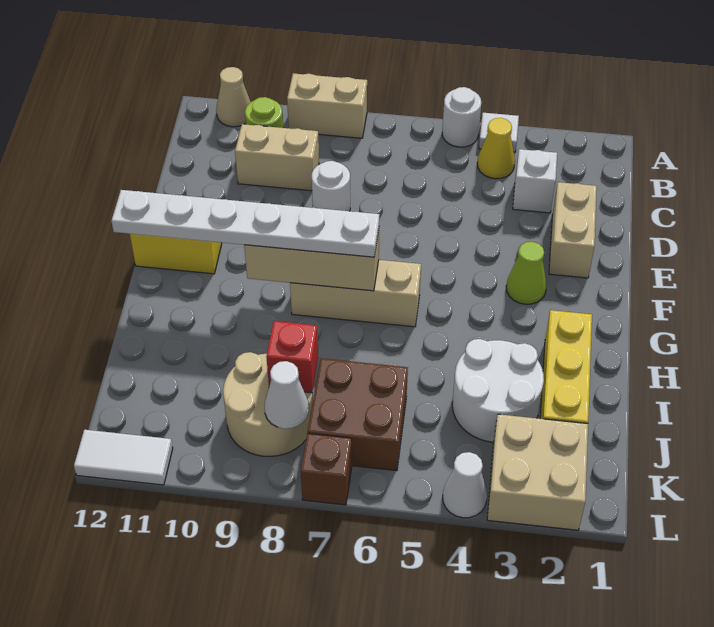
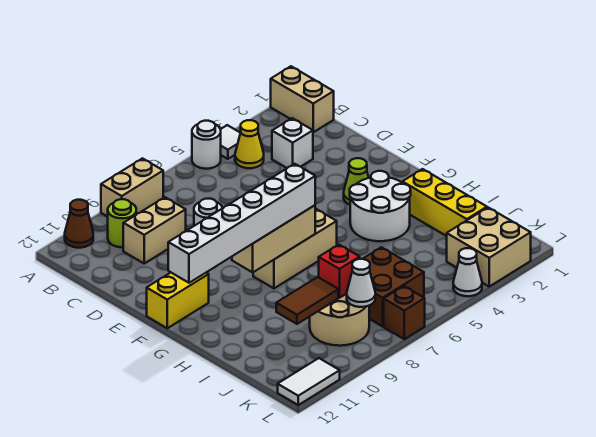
tan 1x1 cone [216,67,250,127] -> brown 1x1 cone [65,200,93,248]
tan 1x2 brick [549,182,597,278] -> tan 1x2 brick moved to [271,66,334,132]
white 1x6 plate [111,190,379,257] -> white 1x6 brick [168,164,315,283]
white 2x2 round brick [452,339,544,442] -> white 2x2 round brick moved to [350,171,411,241]
none -> brown 1x2 tile [276,277,338,324]

